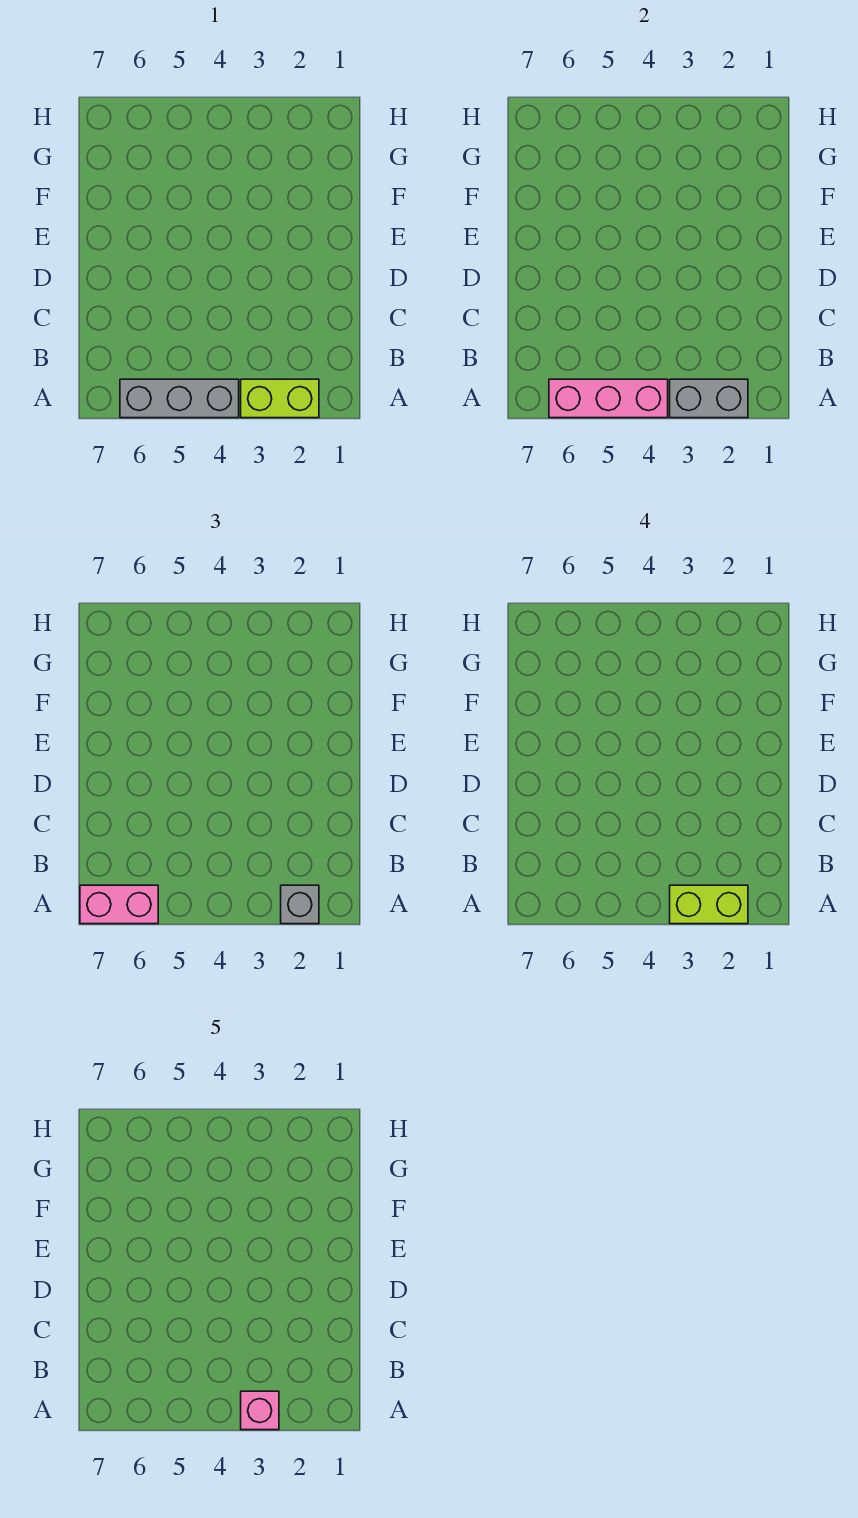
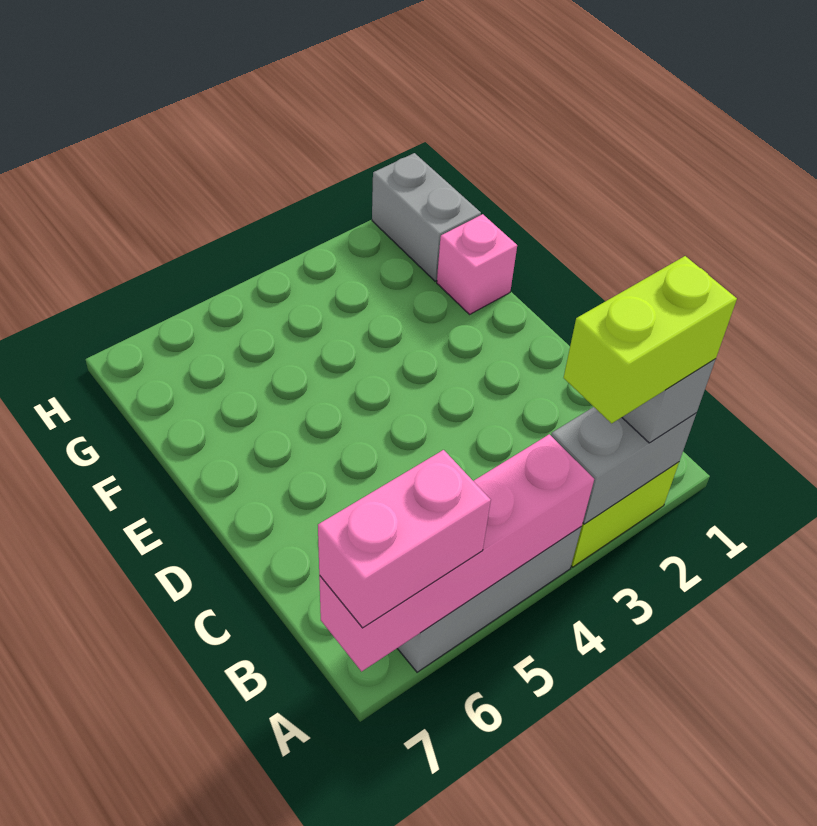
pink 1x1 brick [241,1391,279,1430] -> pink 1x1 brick moved to [437,214,517,314]
pink 1x3 brick [549,379,668,418] -> pink 1x4 brick [319,434,594,671]
none -> grey 1x2 brick [372,153,481,281]

